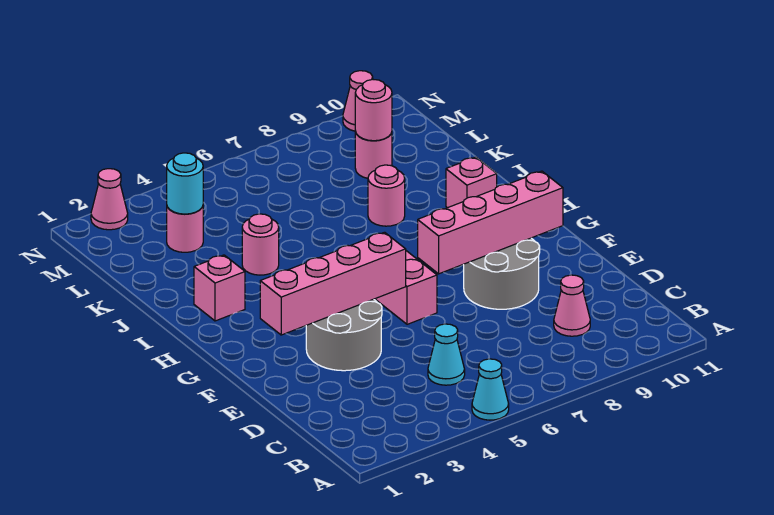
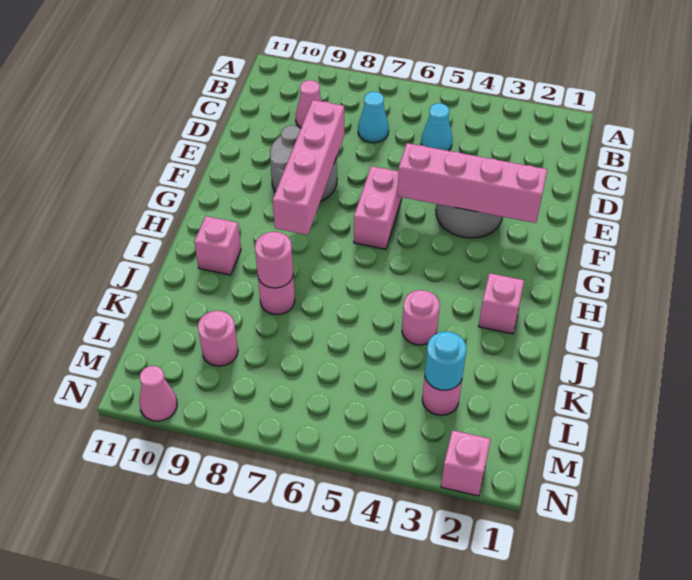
cyan 1x1 cone [472,359,509,420] -> cyan 1x1 cone moved to [358,92,389,143]
pink 1x4 brick [418,171,563,274] -> pink 1x4 brick turned to [273,100,344,235]
pink 1x1 round brick [355,80,392,141] -> pink 1x1 round brick moved to [255,232,293,288]
pink 1x1 cone [91,169,128,230] -> pink 1x1 brick [441,430,491,496]

